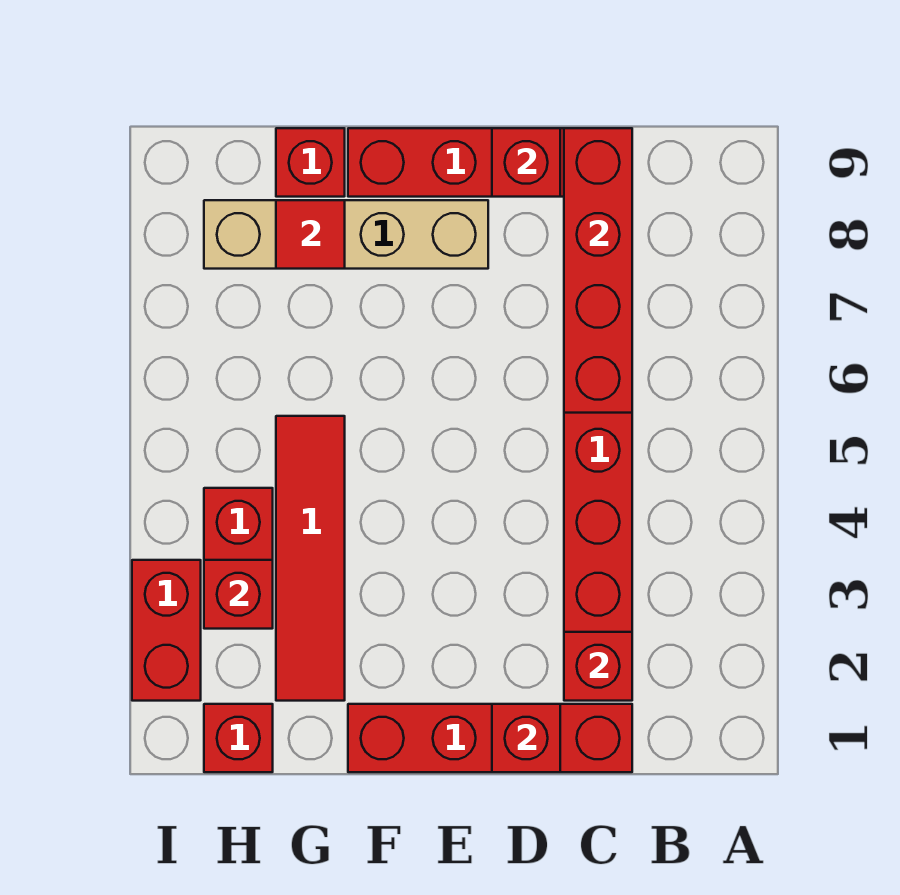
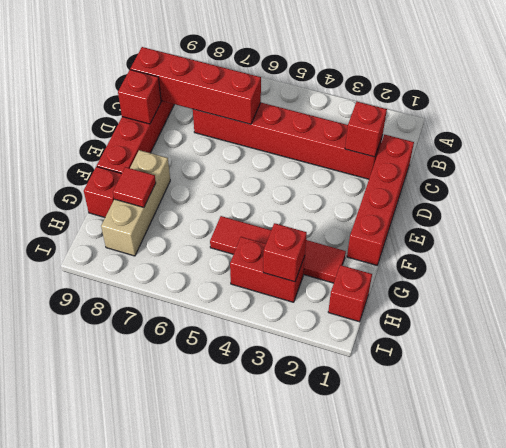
red 1x1 brick [492,704,560,772] -> none
tan 1x4 brick [204,200,488,269] -> tan 1x3 brick [101,150,170,256]
red 1x2 brick [132,560,201,701] -> none

